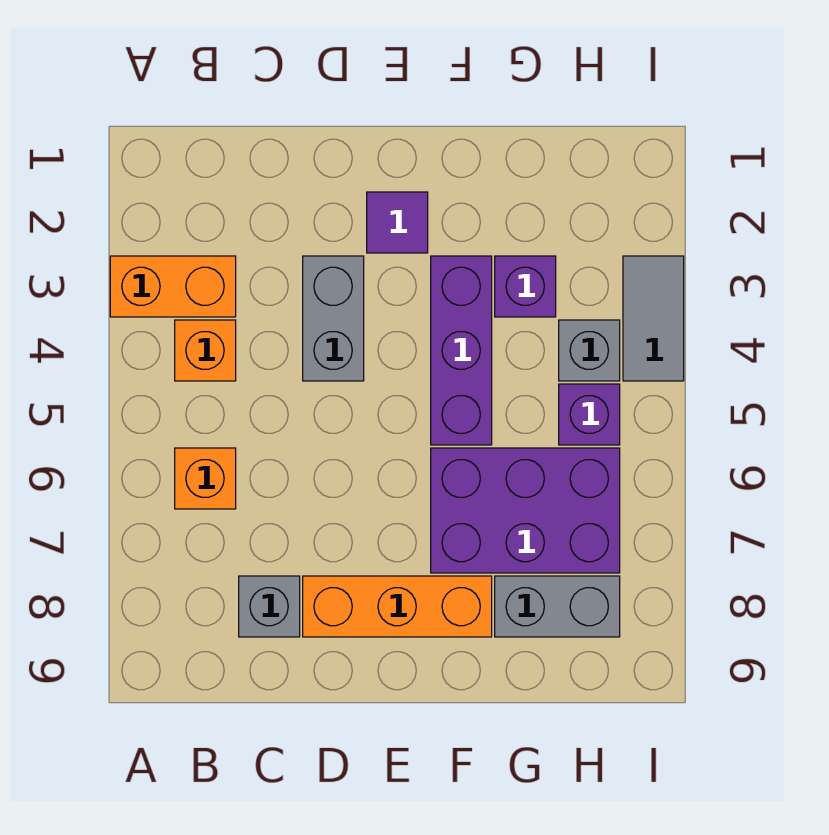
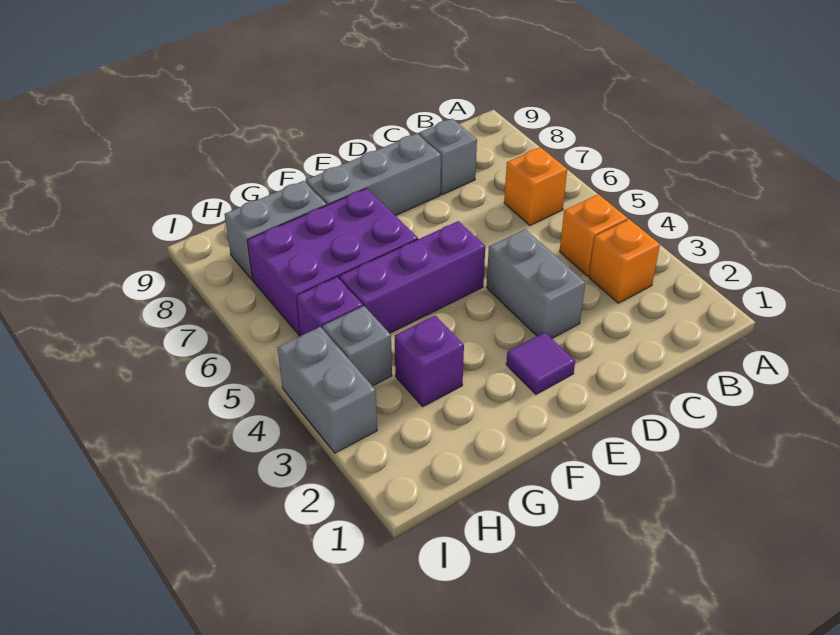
orange 1x2 brick [110,256,236,317] -> orange 1x1 brick [589,219,660,303]
orange 1x3 brick [303,576,492,637] -> grey 1x3 brick [306,134,441,216]
purple 1x3 brick [431,256,492,445] -> purple 1x3 brick turned to [339,221,485,333]
grey 1x2 tile [623,256,684,381] -> grey 1x2 brick [277,327,377,453]

